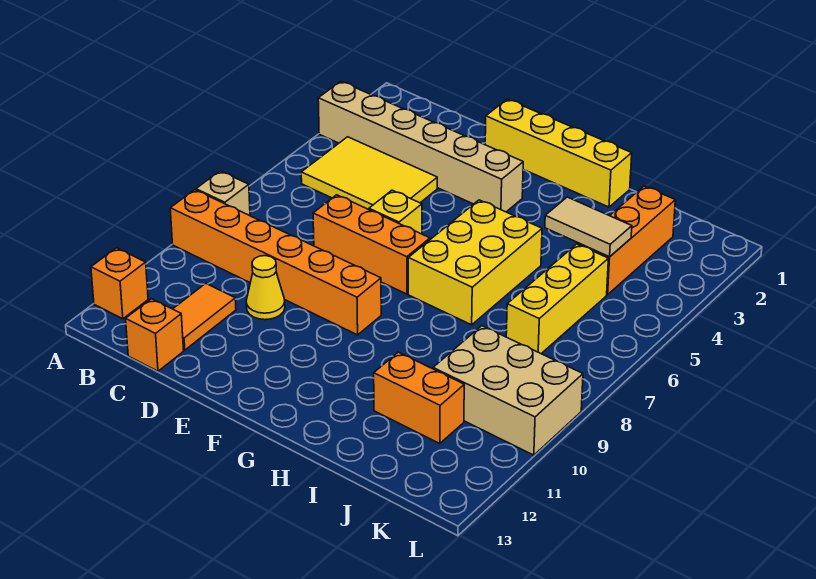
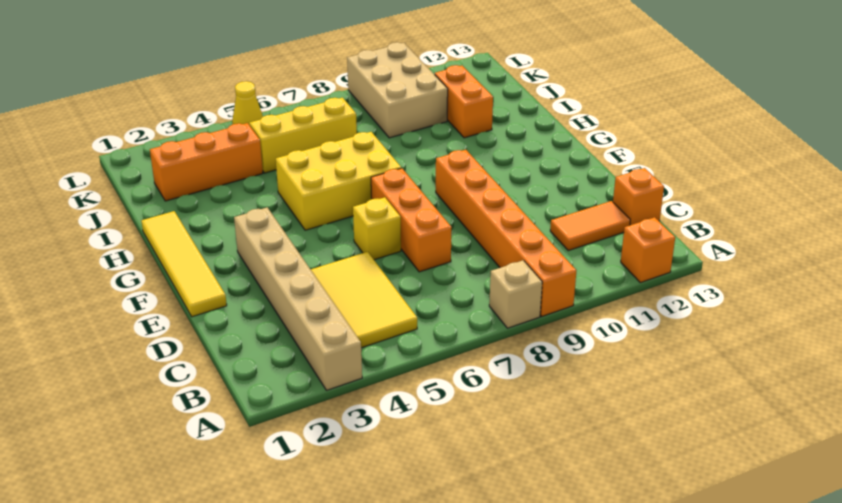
yellow 1x1 cone [246,256,285,320] -> yellow 1x1 cone moved to [232,81,263,125]
yellow 1x4 brick [485,99,632,207] -> yellow 1x4 tile [141,211,227,317]
tan 1x2 tile [545,197,632,257] -> none

